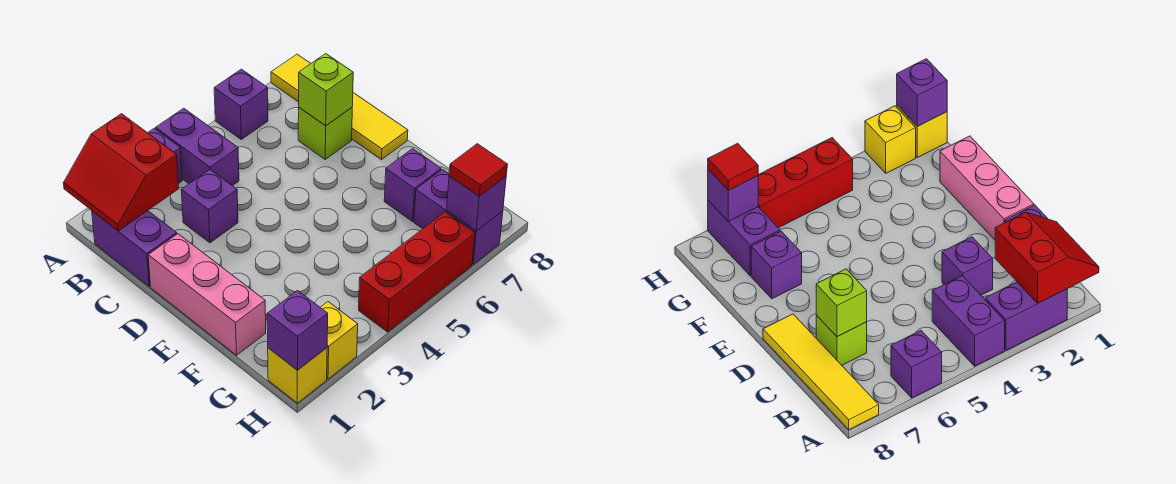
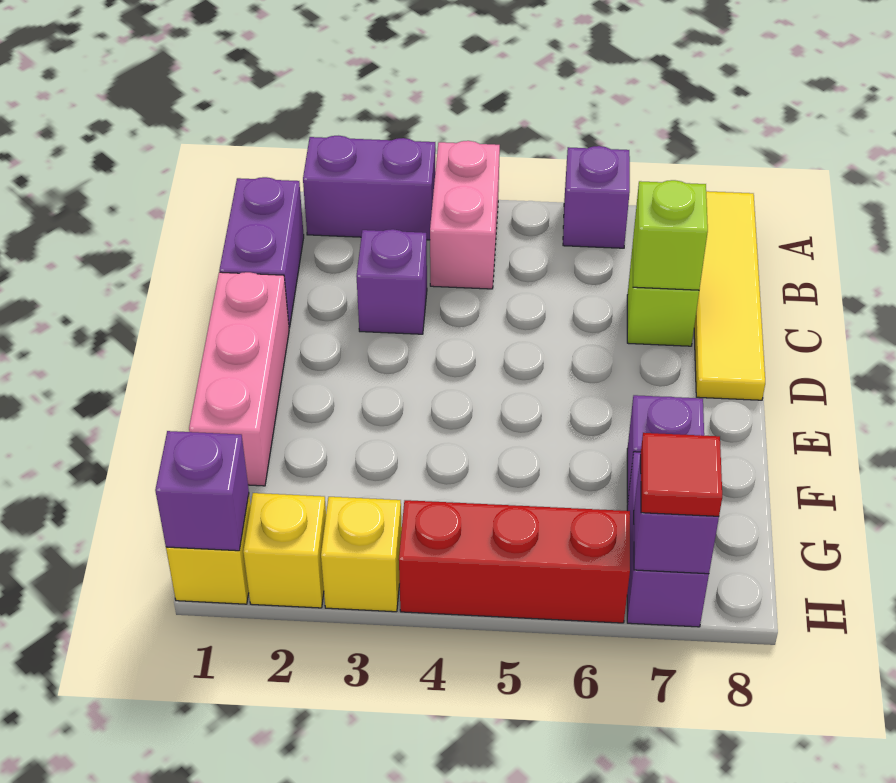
red 2x2 slope [63,114,179,231] -> none
purple 1x2 brick [156,108,239,186] -> pink 1x2 brick [430,141,500,289]
none -> yellow 1x1 brick [321,497,402,612]

